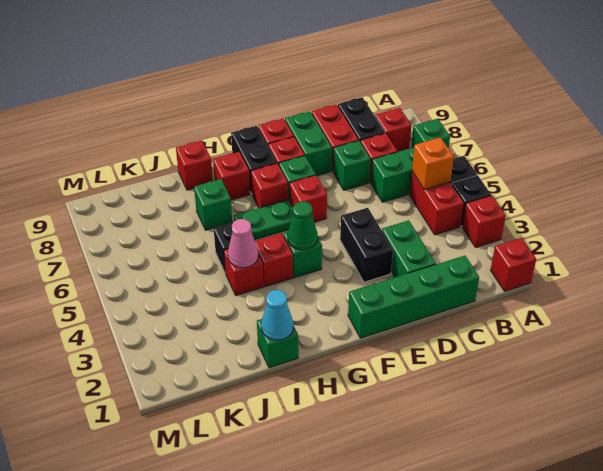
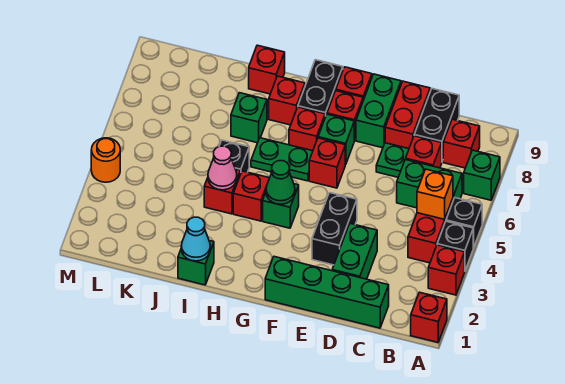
green 1x1 brick [333,141,370,190] -> green 1x1 plate [376,143,409,177]
none -> orange 1x1 round brick [91,138,120,182]

